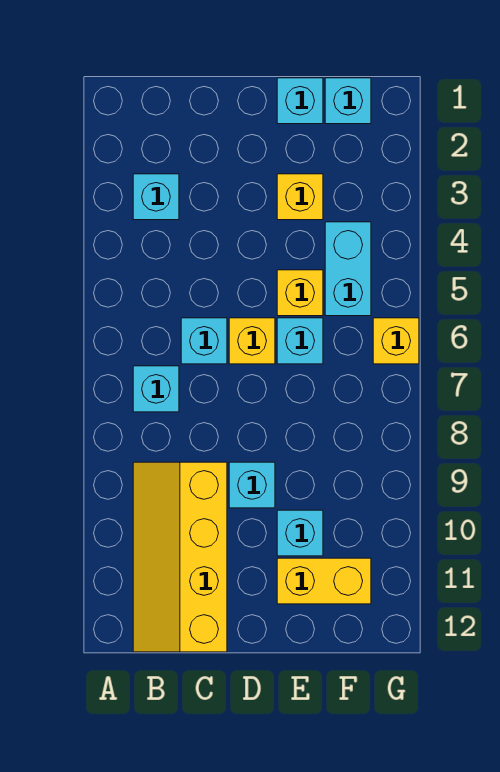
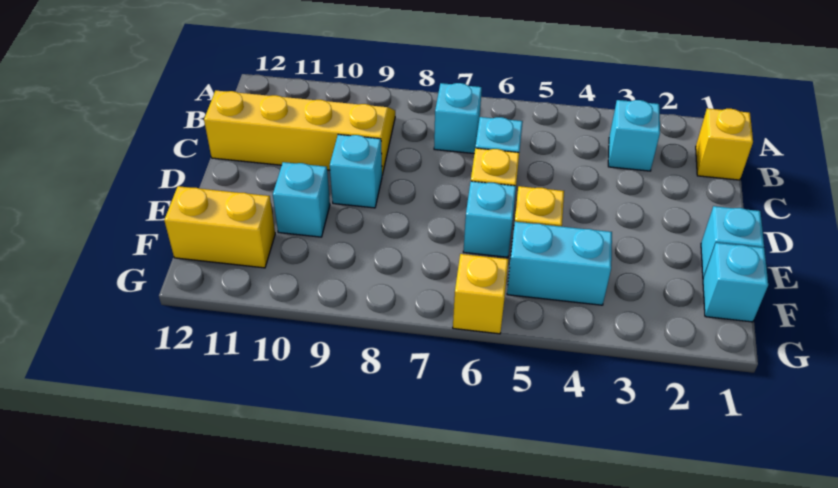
yellow 1x1 brick [277,174,323,220] -> yellow 1x1 brick moved to [696,108,753,180]
yellow 1x2 brick [277,558,371,604] -> yellow 1x2 brick turned to [164,186,275,268]

